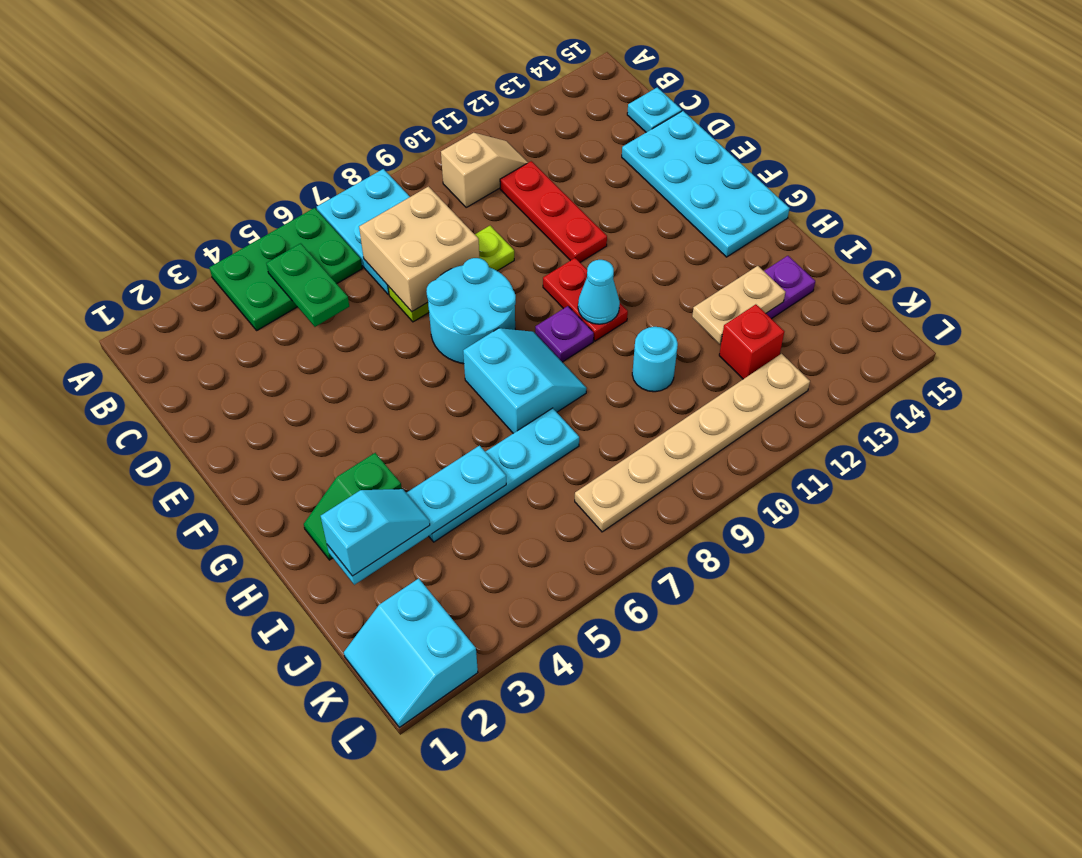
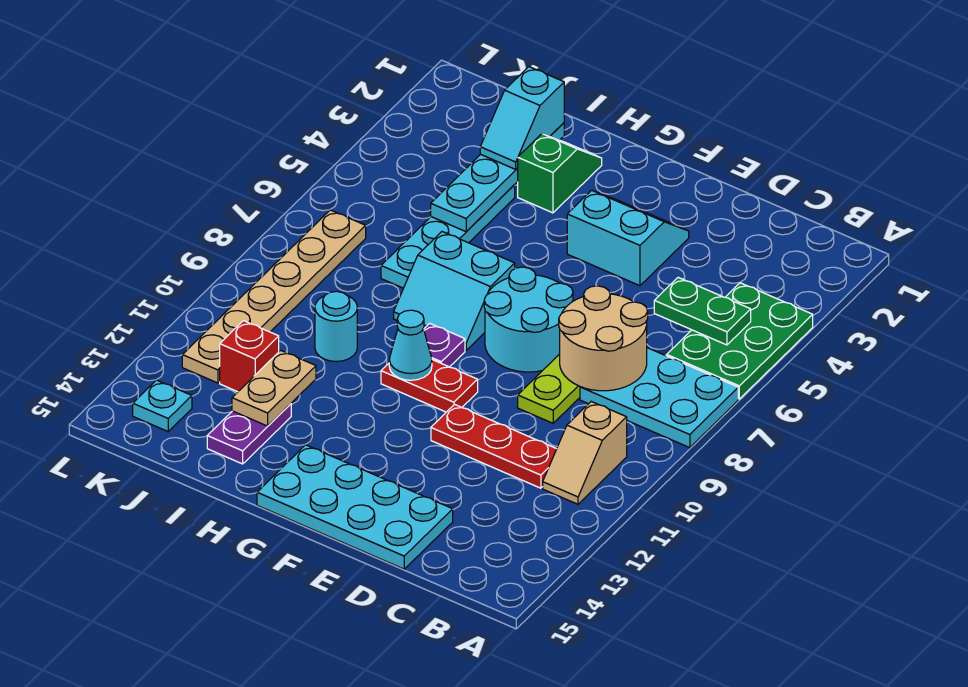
tan 2x2 brick [359,187,479,312] -> tan 2x2 round brick [559,286,648,391]
cyan 1x1 plate [627,87,682,132] -> cyan 1x1 plate moved to [133,380,192,431]
cyan 2x2 slope [344,578,478,727] -> cyan 2x2 slope moved to [567,190,689,286]

